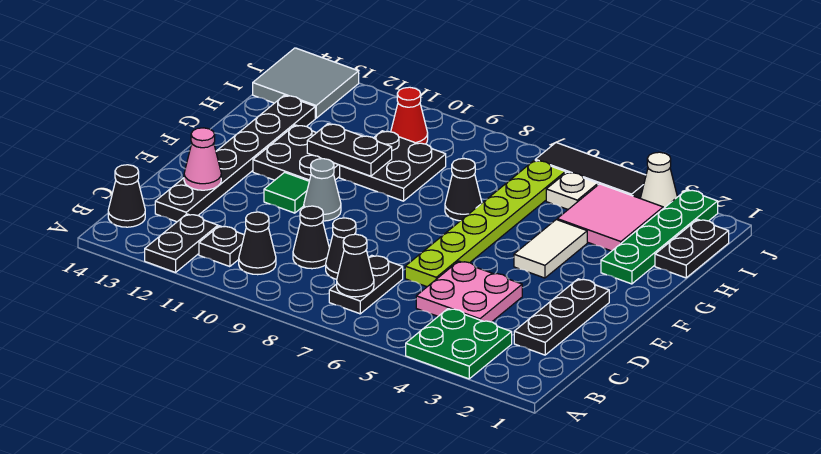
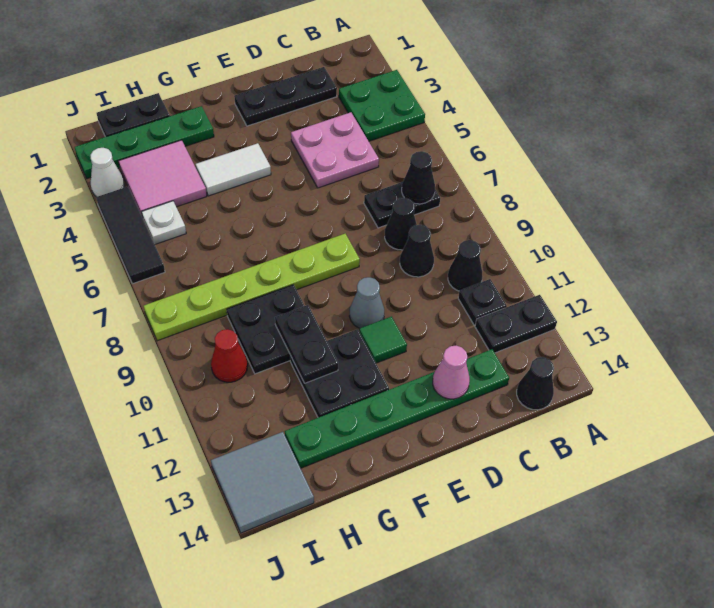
black 1x6 plate [155,95,315,222] -> green 1x6 plate [285,349,509,468]
lime 1x6 plate [405,160,565,287] -> lime 1x6 plate moved to [144,234,360,341]
black 1x1 cone [445,159,482,221] -> none

